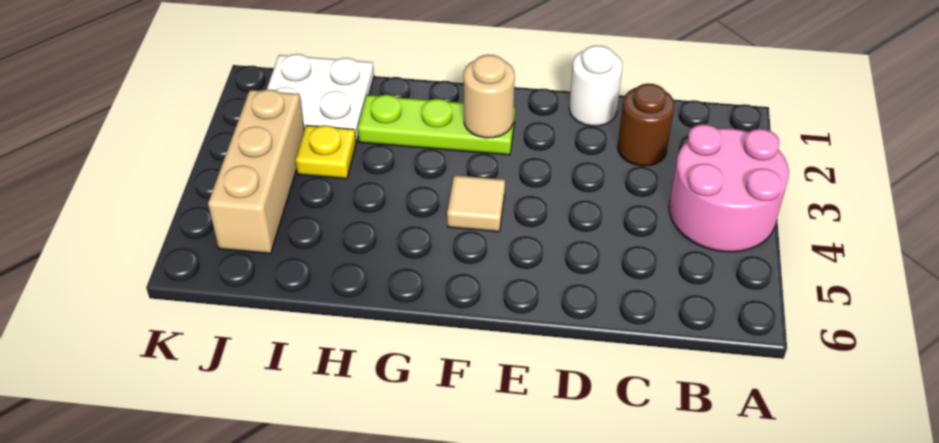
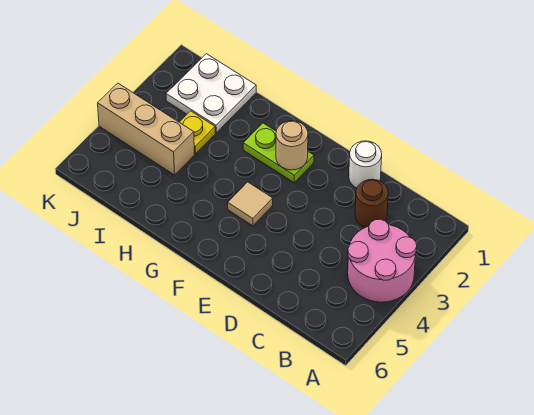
lime 1x3 plate [358,95,515,155] -> lime 1x2 plate [243,123,314,183]
tan 1x3 brick [208,90,304,254] -> tan 1x3 brick turned to [98,83,195,175]

